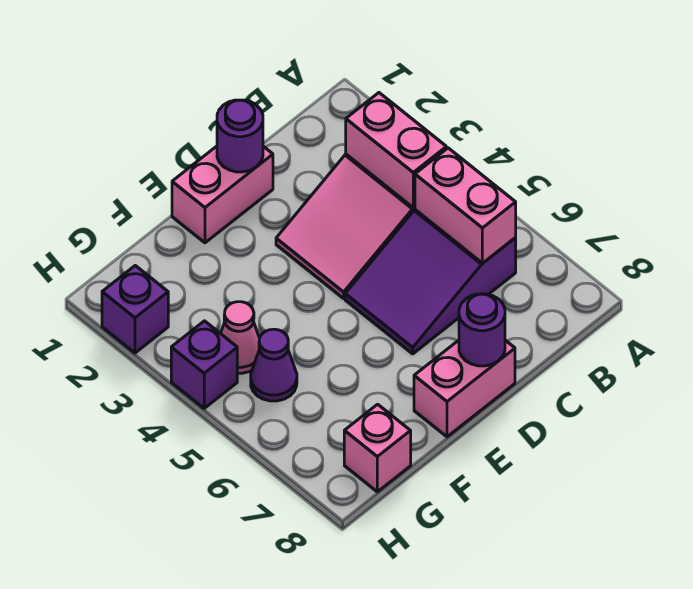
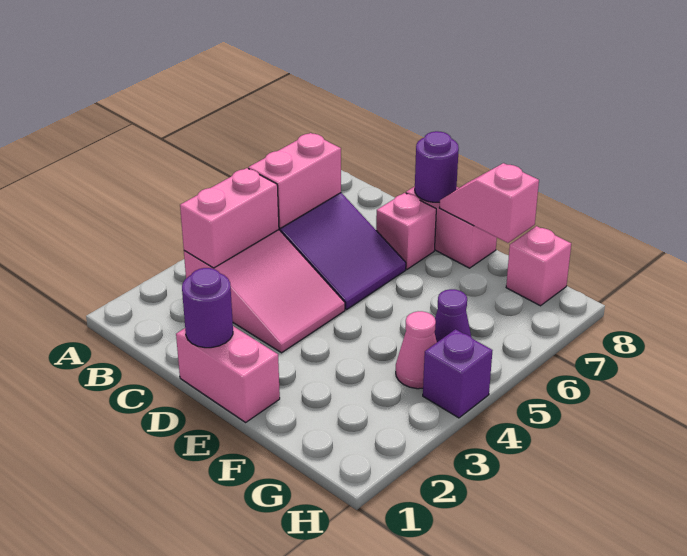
none -> pink 1x1 brick [376,193,436,269]
none -> pink 1x2 slope [440,163,539,243]
purple 1x1 brick [102,266,168,353] -> none

